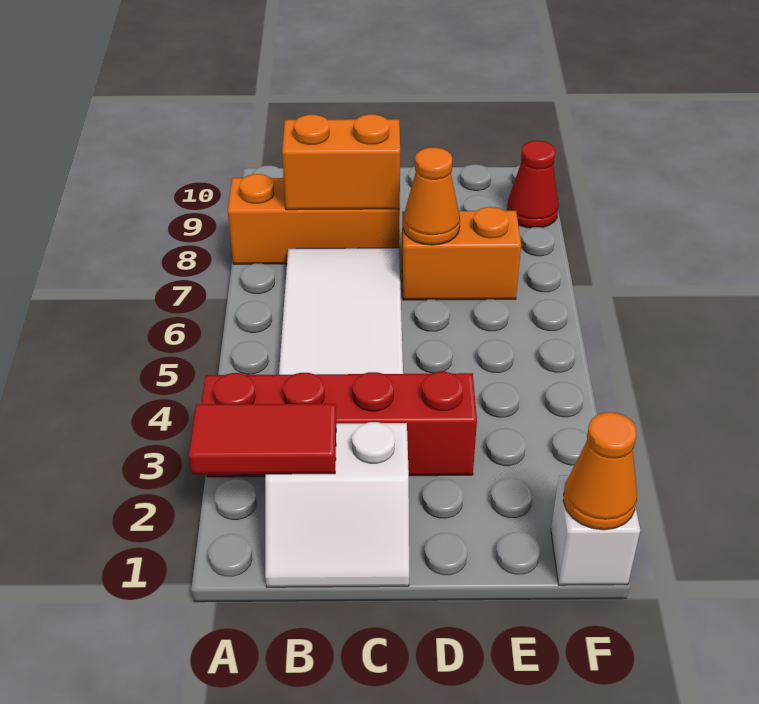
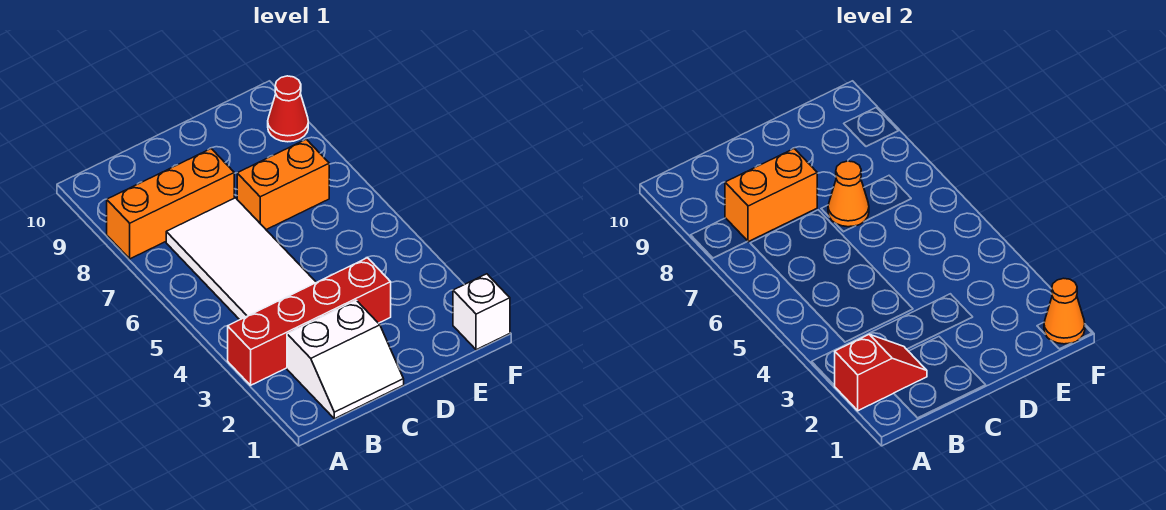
red 1x2 tile [189,404,336,474] -> red 1x2 slope [834,334,927,411]

